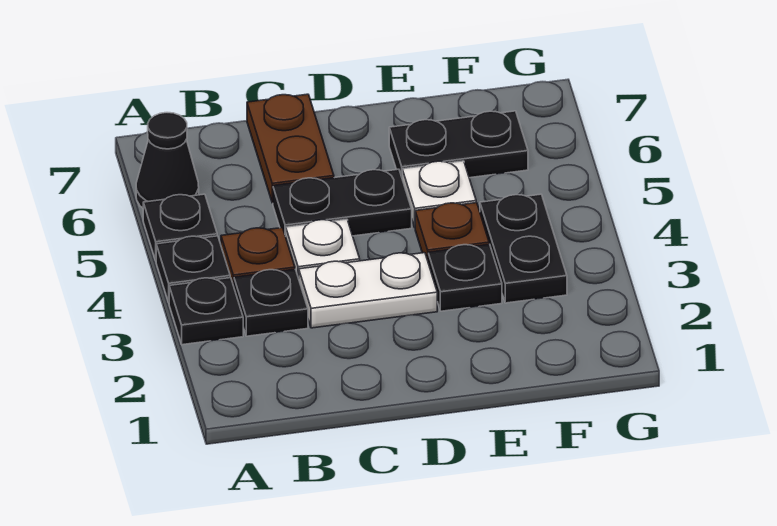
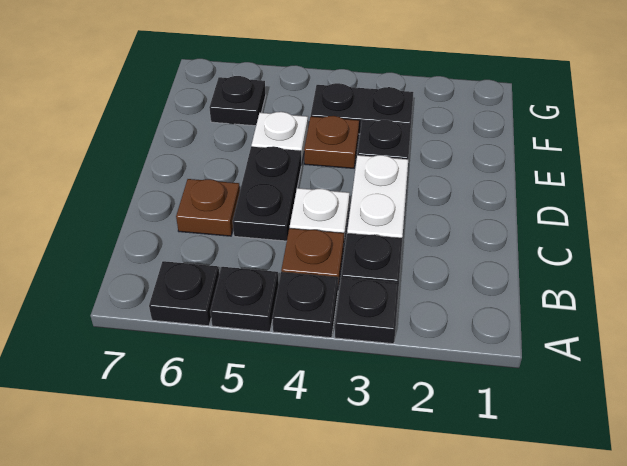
black 1x1 cone [136,113,199,208] -> black 1x1 plate [149,261,219,326]
brown 1x2 plate [247,94,334,203] -> brown 1x1 plate [176,179,240,236]
black 1x2 plate [389,111,528,178] -> black 1x1 plate [209,76,266,126]

